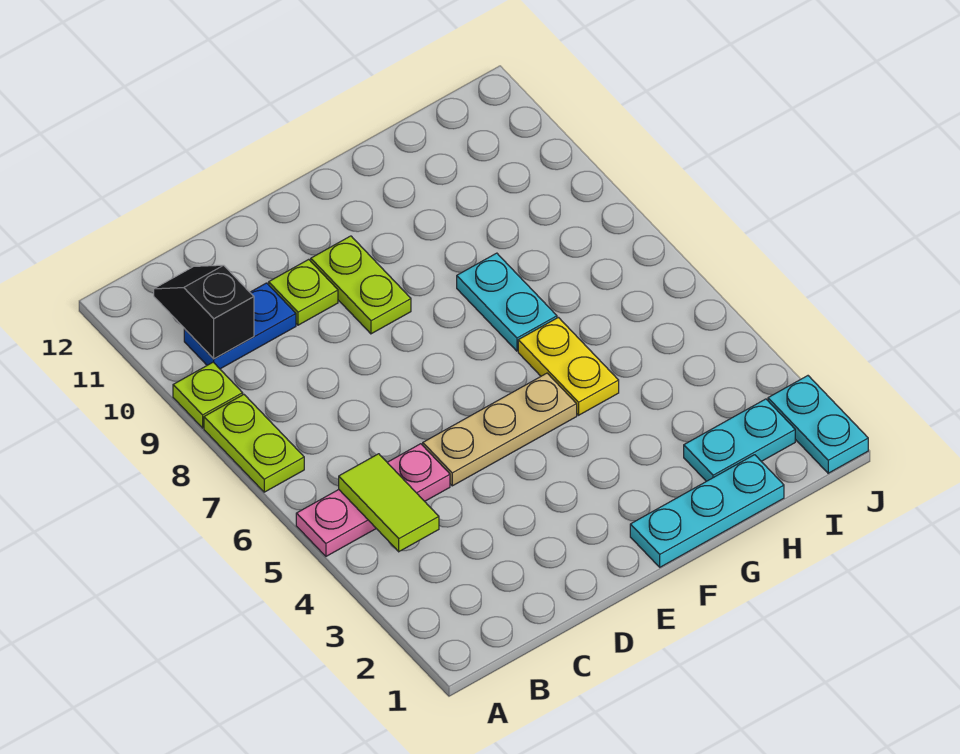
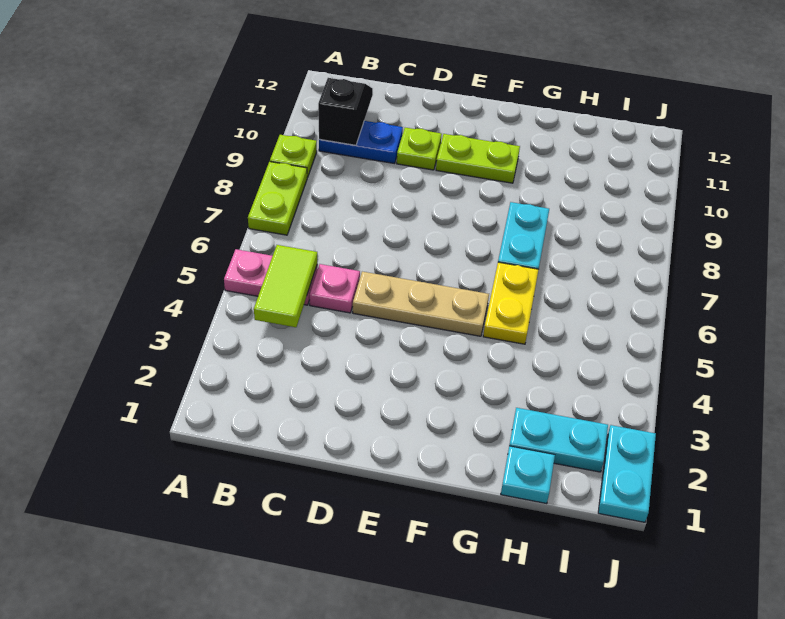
lime 1x2 plate [311,236,411,334] -> lime 1x2 plate turned to [436,134,520,183]
cyan 1x3 plate [630,455,784,567] -> cyan 1x1 plate [501,446,555,504]

